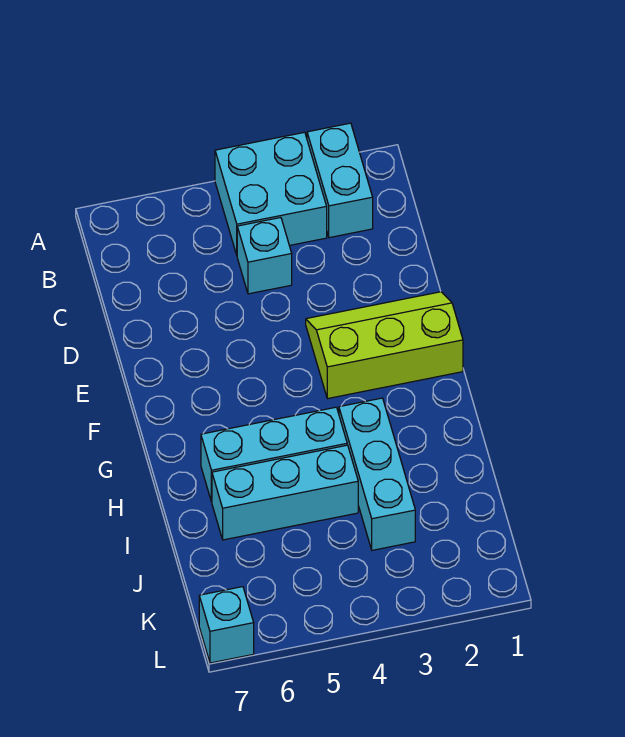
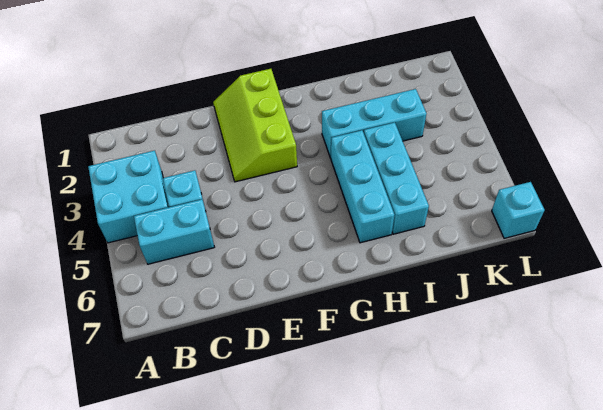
cyan 1x2 brick [307,123,373,238] -> cyan 1x2 brick moved to [134,199,214,264]

